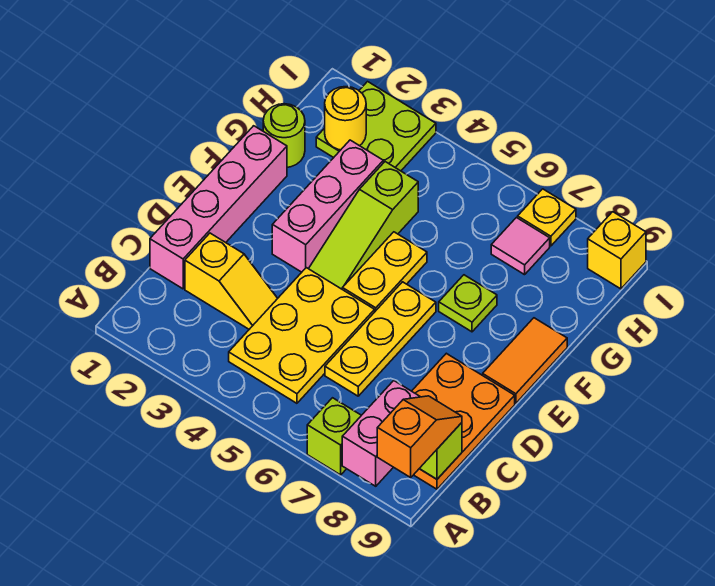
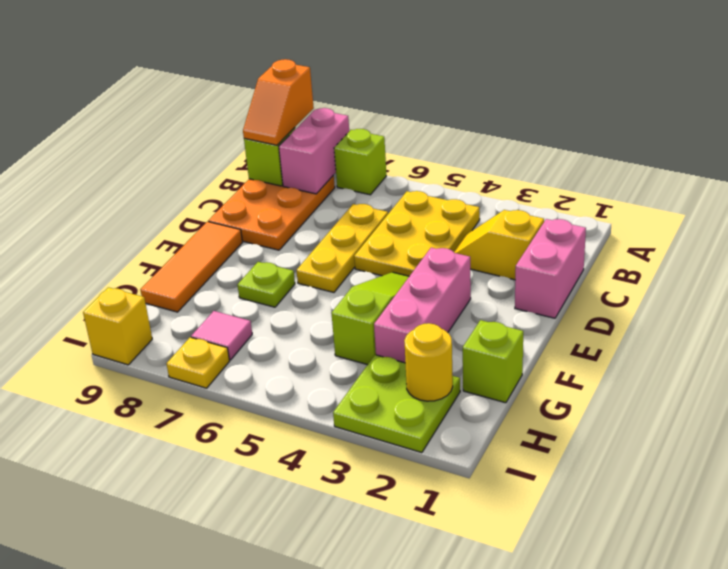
pink 1x4 brick [150,126,287,289] -> pink 1x2 brick [515,219,586,318]
yellow 1x2 plate [342,232,427,311] -> none
orange 1x2 tile [483,318,567,403] -> orange 1x3 tile [140,222,242,312]
lime 1x1 round brick [263,104,305,167] -> lime 1x1 brick [463,320,523,403]

